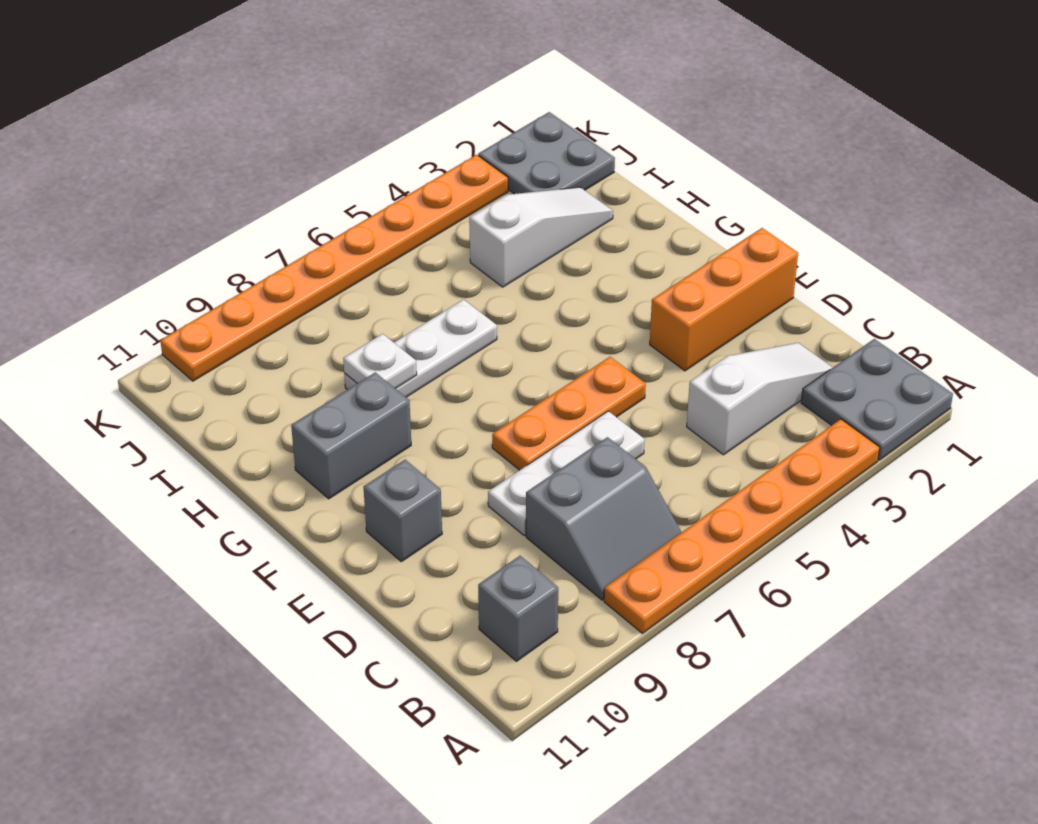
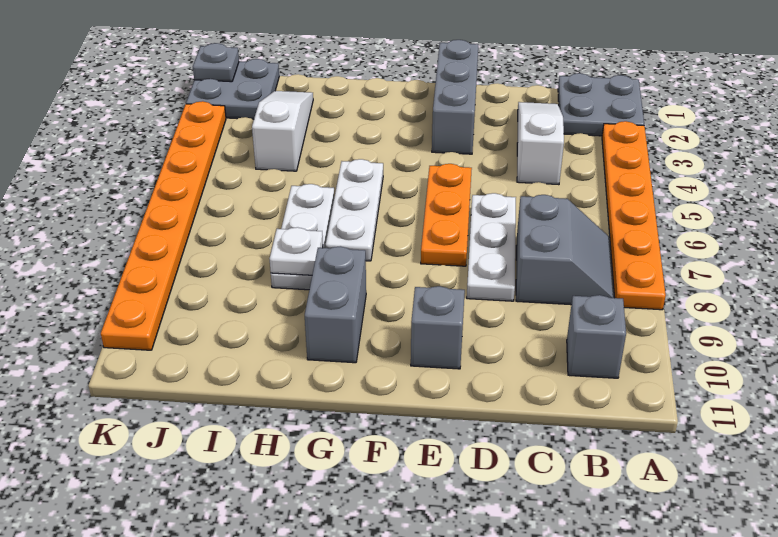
orange 1x3 brick [650,228,798,371] -> grey 1x3 brick [432,40,478,154]
none -> white 1x3 plate [326,159,383,261]
none -> grey 1x1 plate [193,43,239,82]

